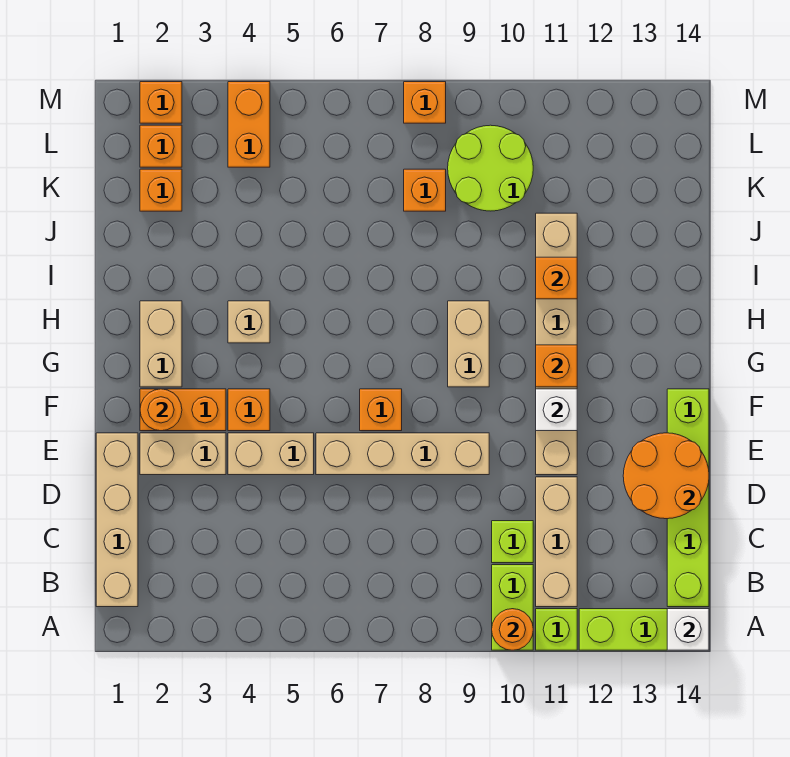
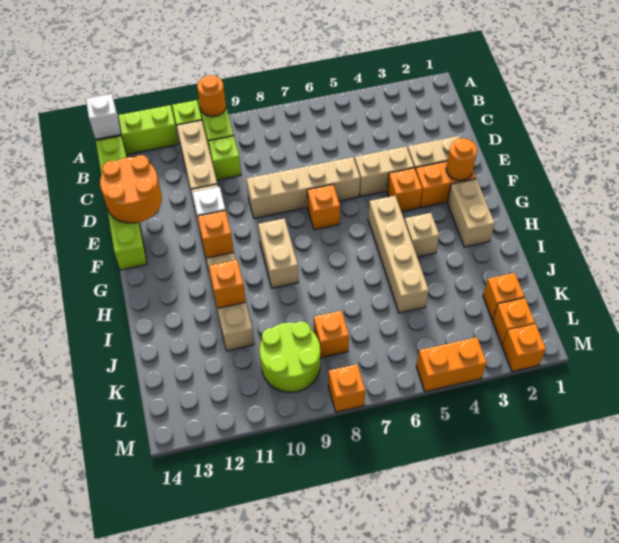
tan 1x4 brick [96,433,138,607] -> tan 1x4 brick moved to [368,196,429,313]
orange 1x2 brick [228,82,270,167] -> orange 1x2 brick turned to [416,337,487,392]

